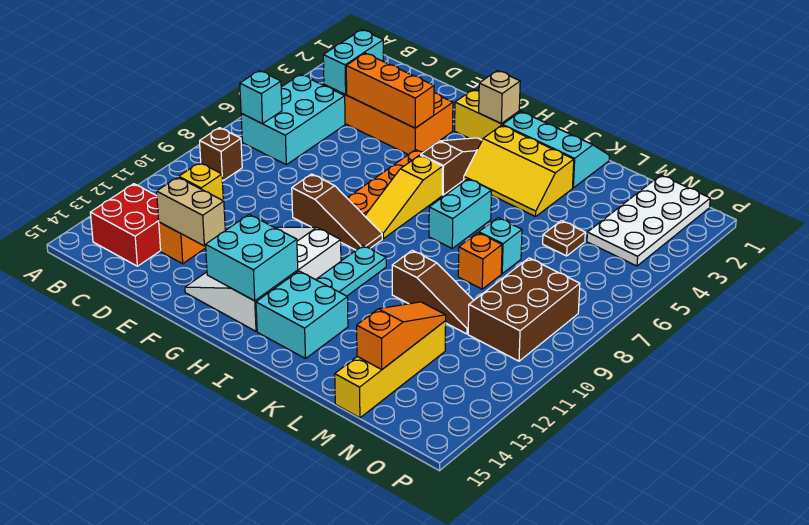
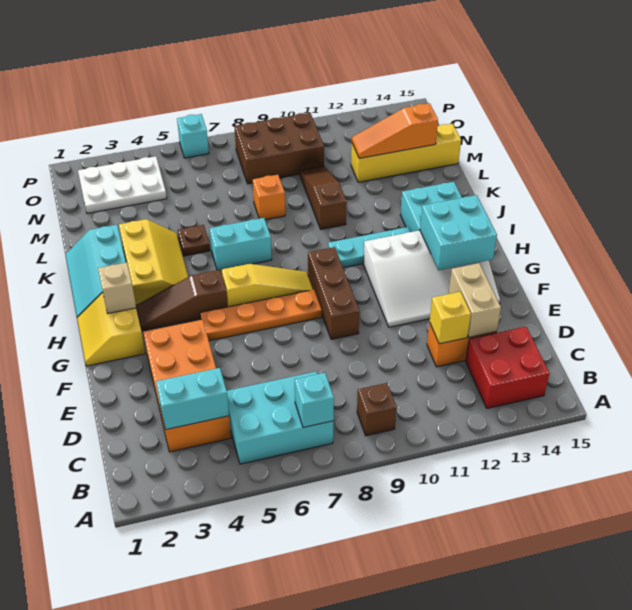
orange 1x3 brick [346,53,434,128] -> none
brown 1x3 slope [292,174,382,250] -> brown 1x3 brick [308,247,359,339]
cyan 1x1 brick [479,218,522,274] -> cyan 1x1 brick moved to [177,114,209,158]
brown 1x1 plate [543,221,585,256] -> brown 1x1 plate moved to [178,225,210,256]
white 2x4 plate [587,175,710,266] -> white 2x3 plate [78,156,167,213]

